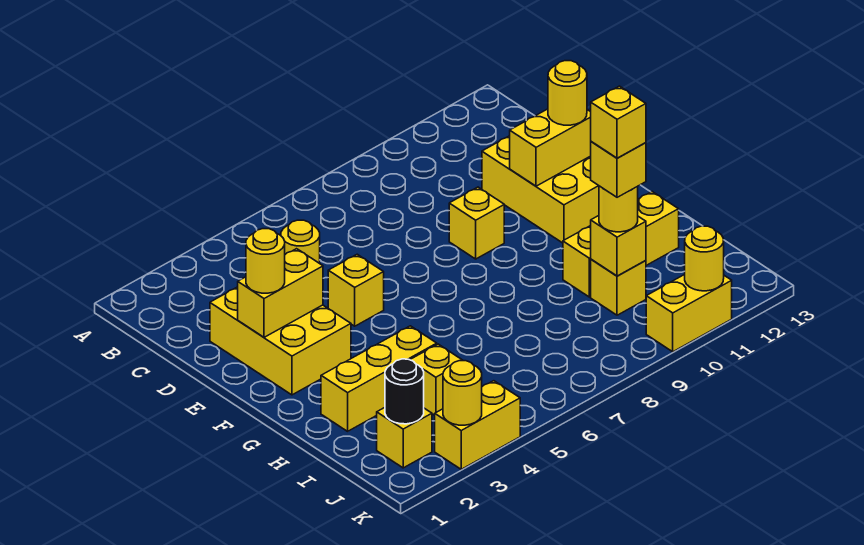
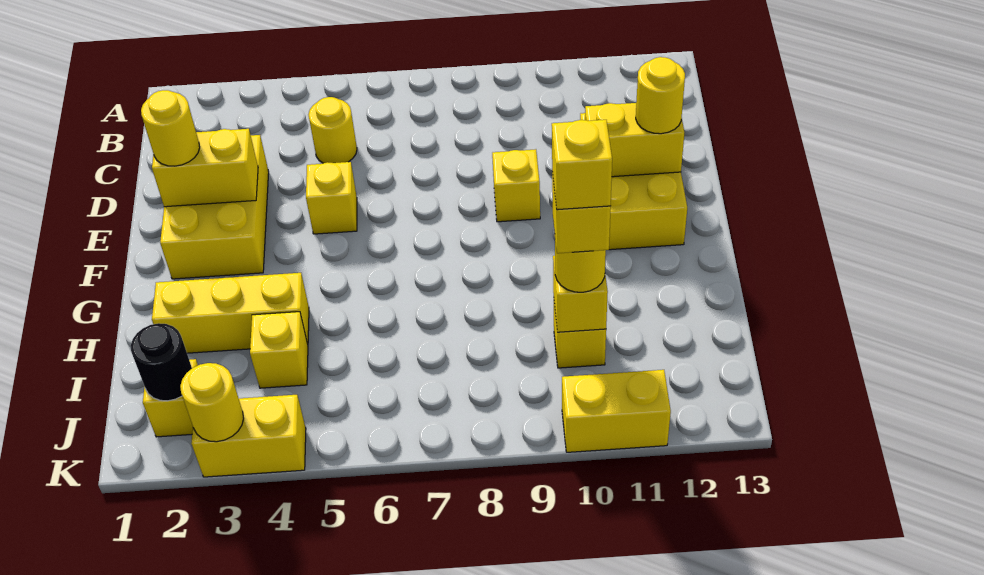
yellow 1x3 brick [563,192,679,297] -> none
yellow 1x1 round brick [685,226,724,291] -> none

